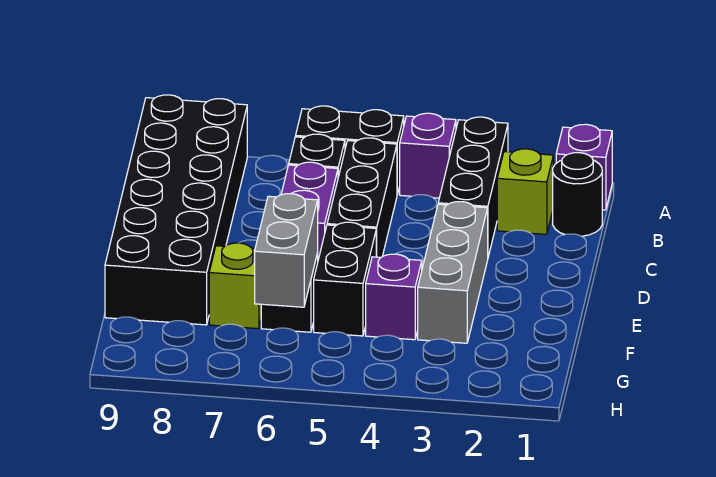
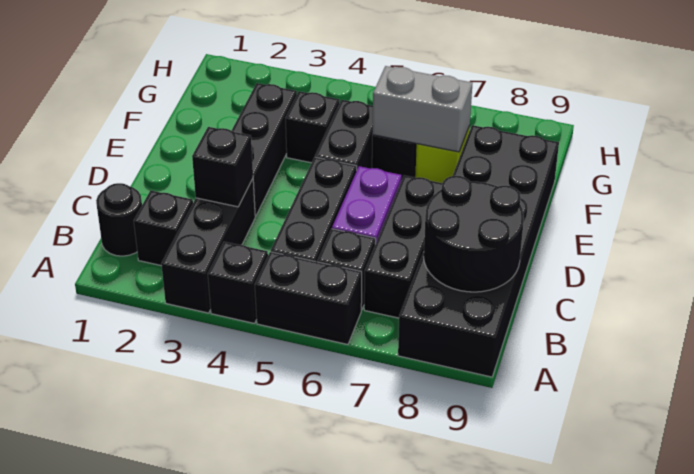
purple 1x1 brick [556,124,612,210] -> none
purple 1x1 brick [400,113,456,198] -> black 1x1 brick [208,242,268,323]
lime 1x1 brick [497,149,553,234] -> black 1x1 brick [134,190,193,265]
none -> black 1x3 brick [364,175,442,318]
none -> black 2x2 round brick [424,176,524,292]
none -> black 1x1 brick [192,127,253,207]
grey 1x3 brick [418,202,488,343] -> black 1x3 brick [231,83,297,216]
purple 1x1 brick [366,254,422,340] -> black 1x1 brick [286,91,339,163]
grey 1x2 brick [255,194,318,307] -> grey 1x2 brick turned to [372,66,472,152]

